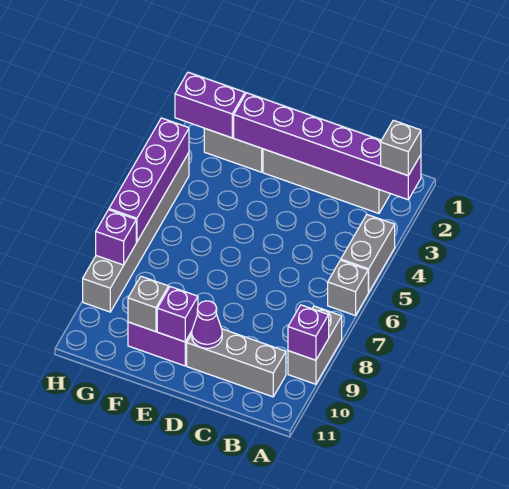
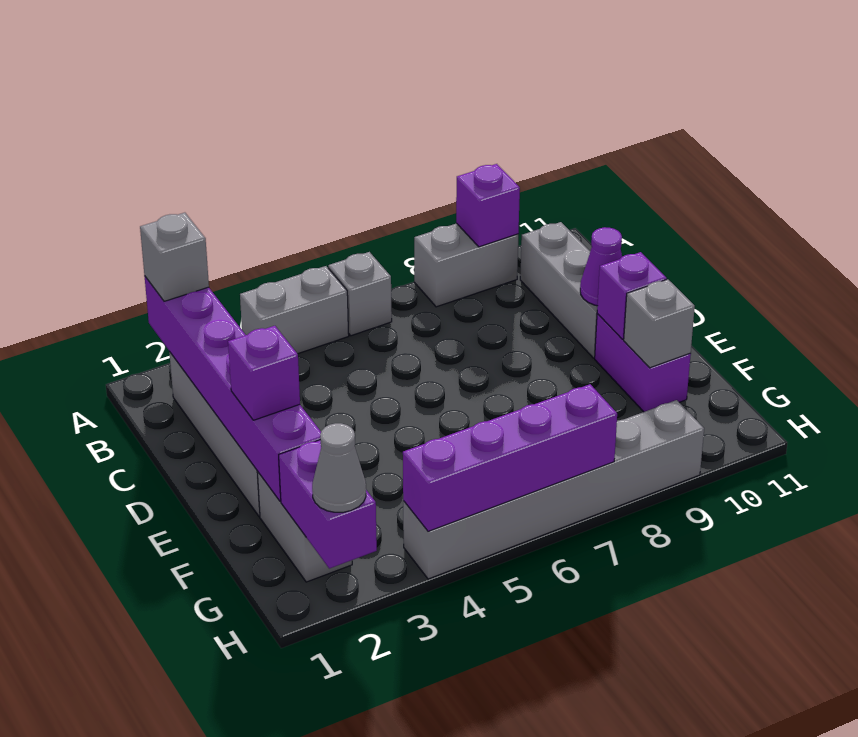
none -> grey 1x1 cone [312,423,366,512]
purple 1x1 brick [96,210,136,265] -> purple 1x1 brick moved to [228,326,300,420]

